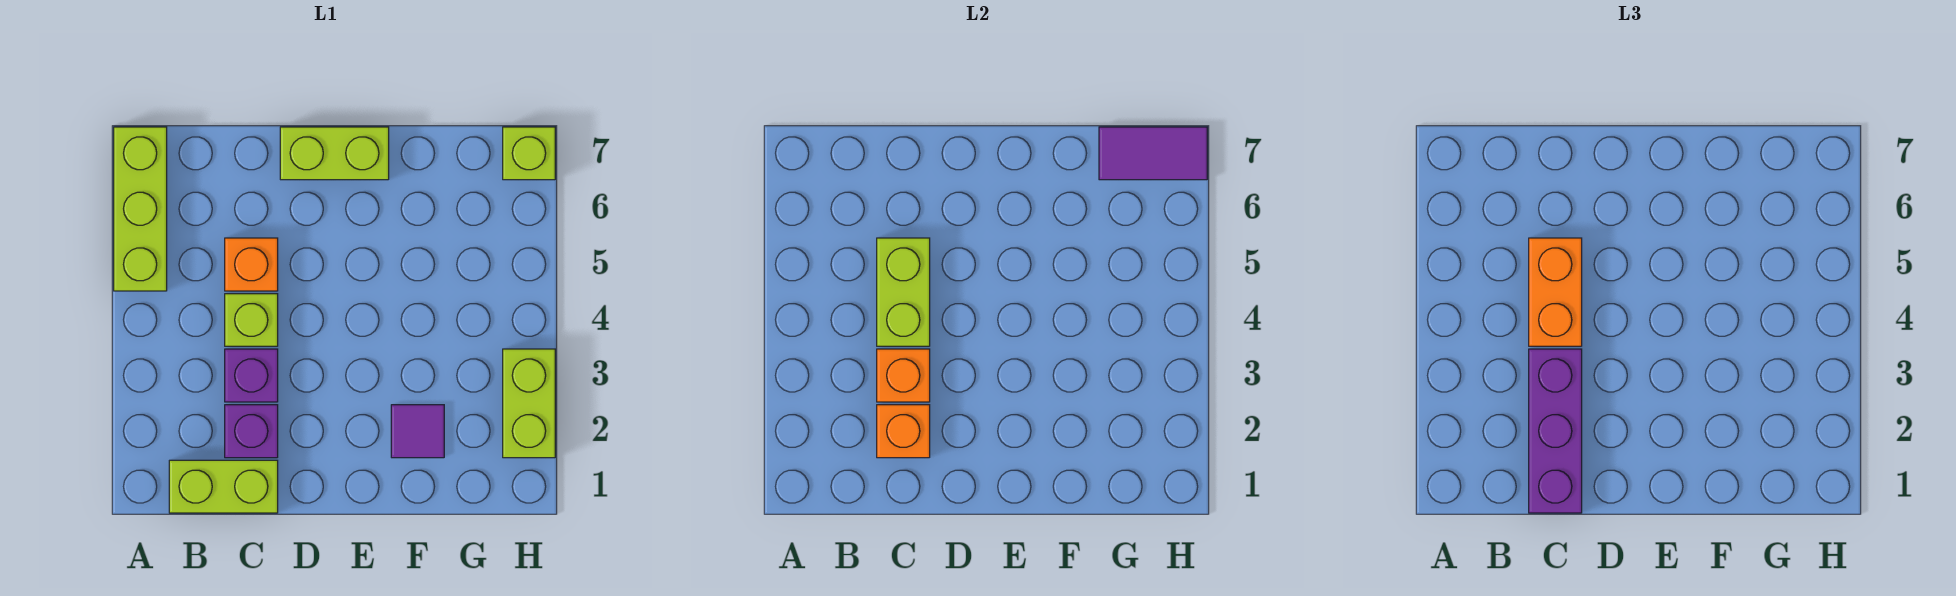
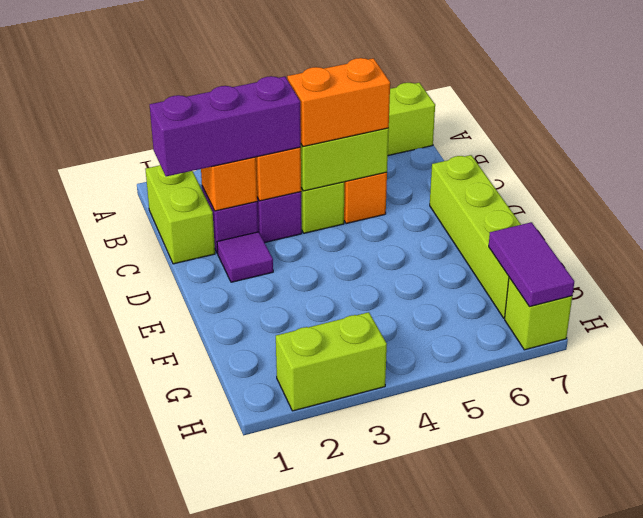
lime 1x2 brick [280,127,389,180] -> lime 1x4 brick [430,155,521,318]
purple 1x1 tile [391,405,444,458] -> purple 1x1 tile moved to [217,232,273,282]

